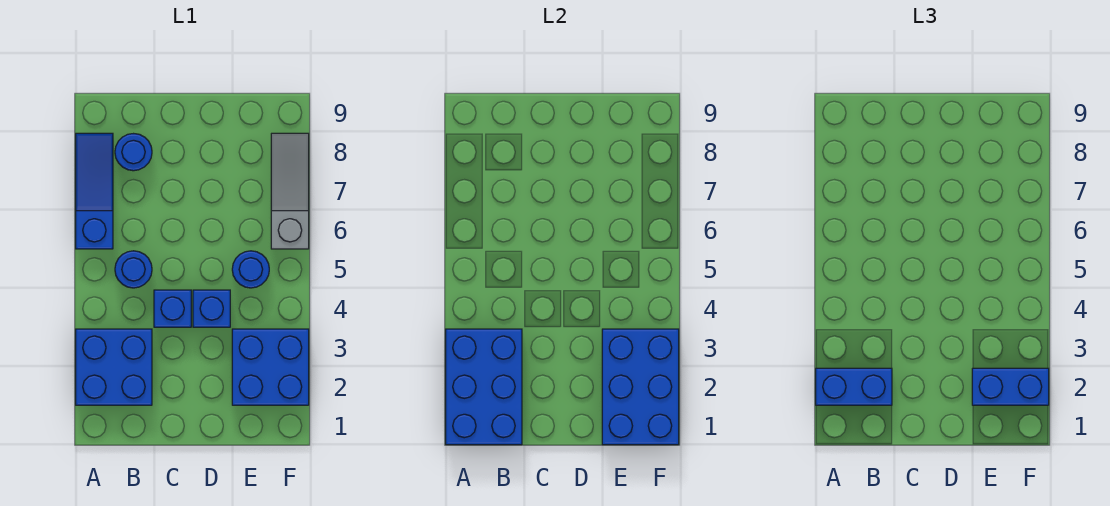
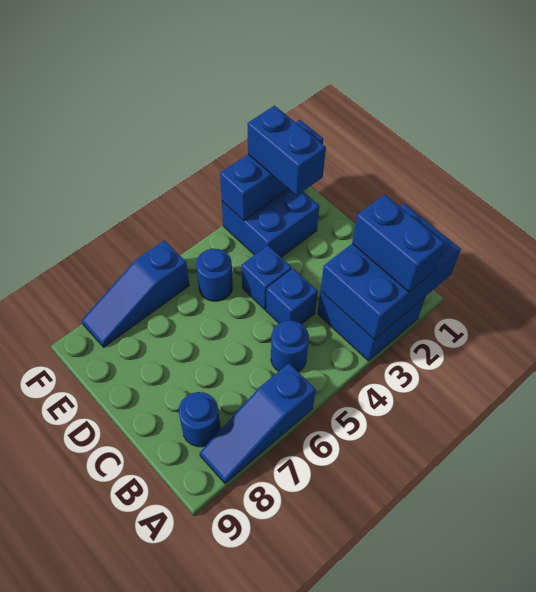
blue 2x3 brick [602,329,679,445] -> blue 1x3 brick [220,120,323,221]
grey 1x3 slope [271,133,309,249] -> blue 1x3 slope [82,240,189,347]

